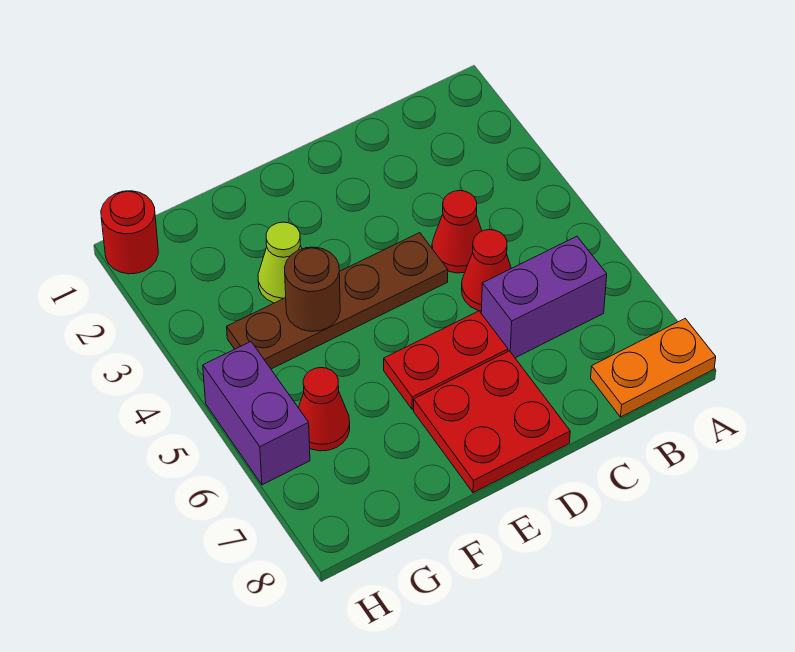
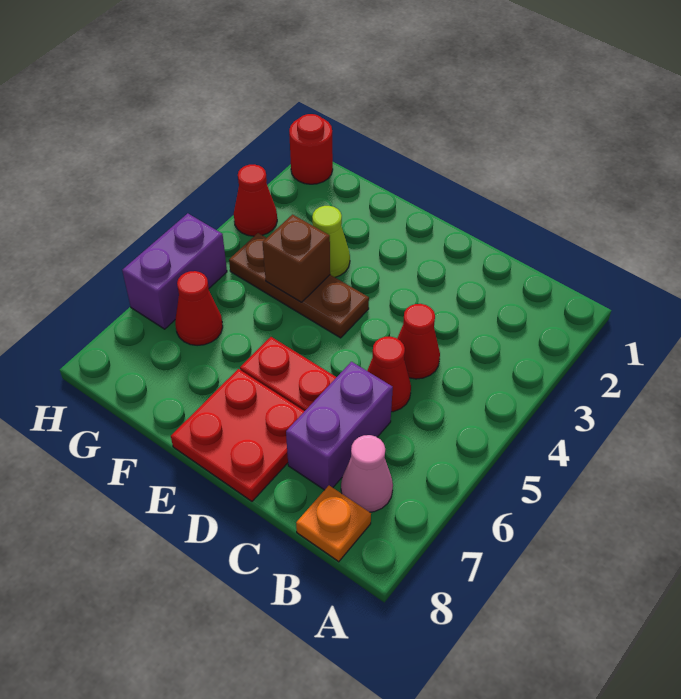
orange 1x2 plate [591,319,716,417] -> orange 1x1 plate [296,486,371,562]
purple 1x2 brick [481,236,607,358] -> purple 1x2 brick turned to [286,362,393,490]
none -> pink 1x1 cone [341,435,393,512]
brown 1x4 plate [227,233,448,369] -> brown 1x3 plate [229,233,369,338]
brown 1x1 round brick [285,247,340,331] -> brown 1x1 brick [263,215,330,302]
none -> red 1x1 cone [234,165,277,236]

